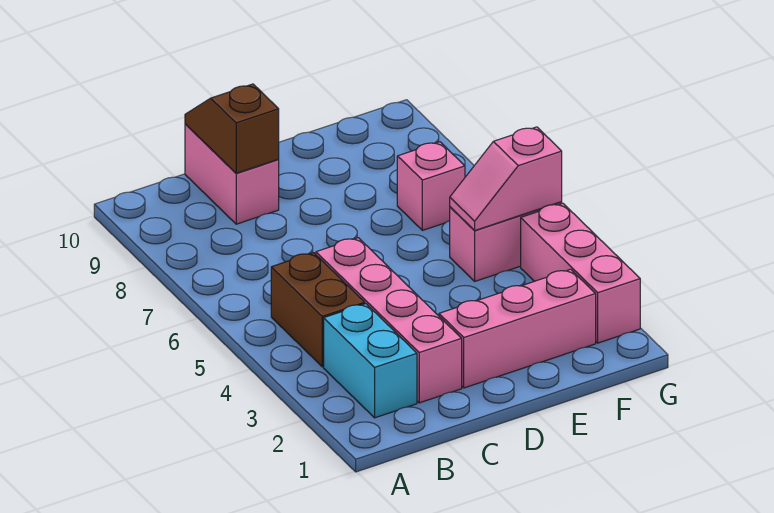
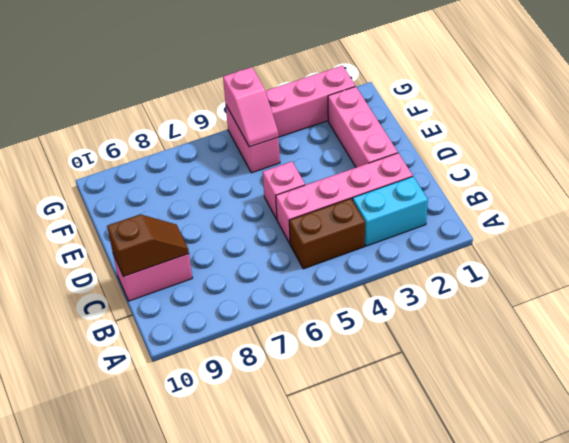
brown 1x2 slope [185,84,279,173] -> brown 1x2 slope turned to [107,214,189,277]
pink 1x1 brick [397,142,465,230] -> pink 1x1 brick moved to [263,162,305,219]

